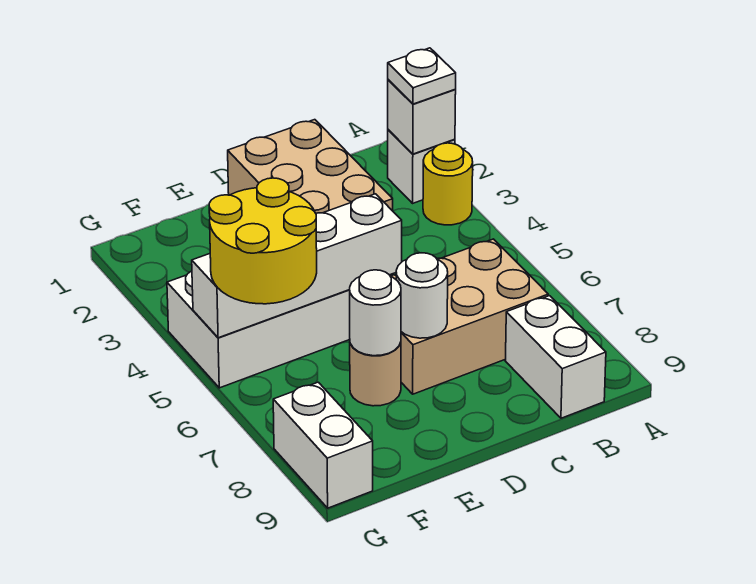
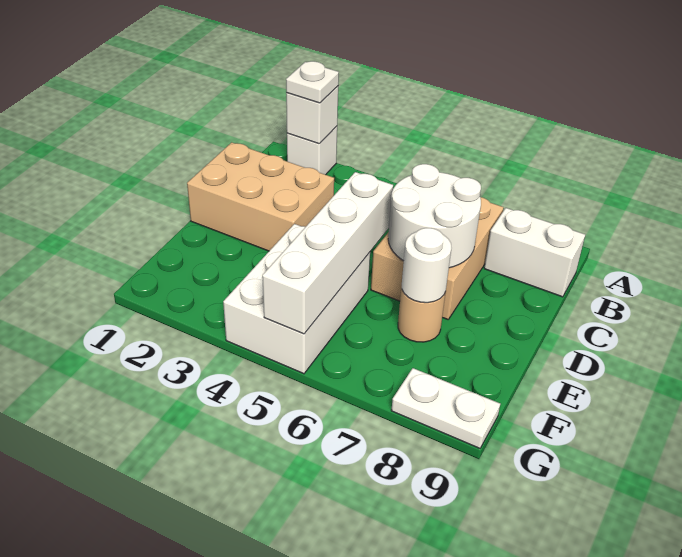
yellow 1x1 round brick [423,143,473,225] -> none
white 1x1 round brick [396,253,448,338] -> white 2x2 round brick [388,164,481,268]
yellow 2x2 round brick [209,178,317,304] -> none
white 1x2 brick [273,382,373,508] -> white 1x2 plate [391,368,500,448]

